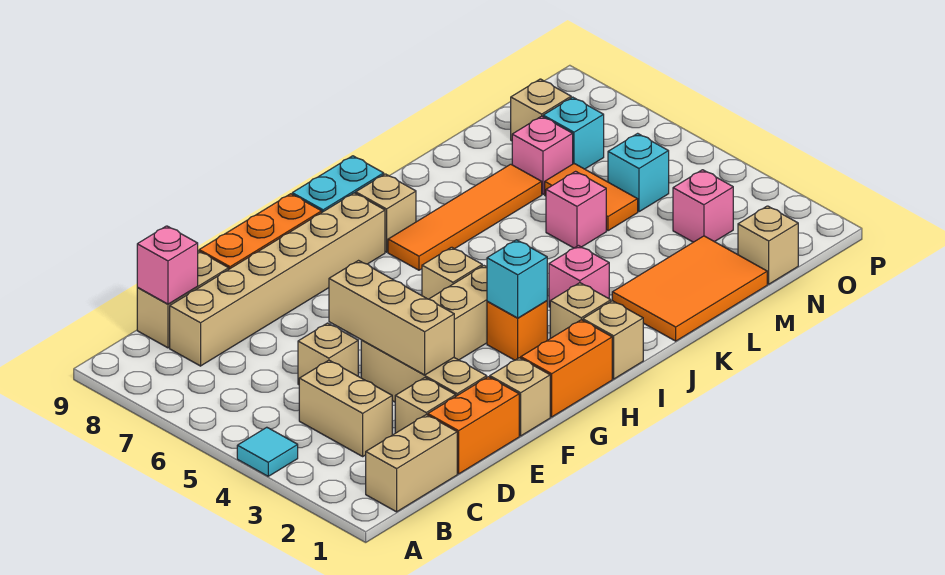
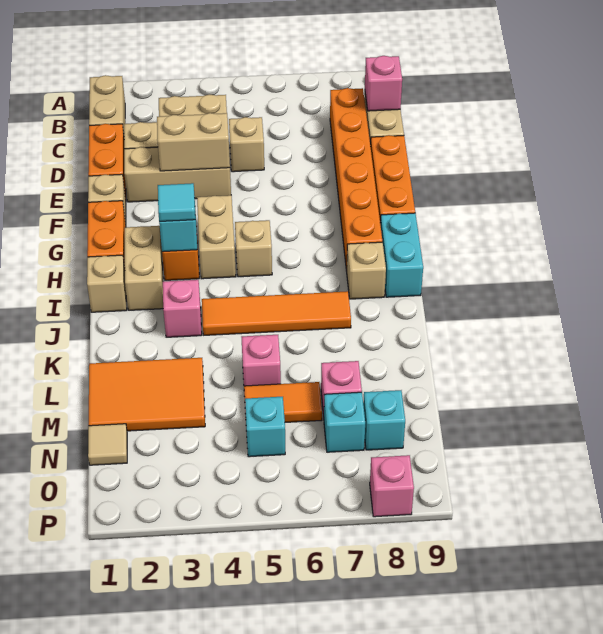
cyan 1x1 tile [237,427,298,476] -> cyan 1x1 tile moved to [158,183,195,222]
tan 1x6 brick [170,193,385,366] -> orange 1x6 brick [330,88,382,271]
tan 1x3 brick [329,261,454,375] -> tan 1x2 brick [157,113,230,171]
tan 1x1 brick [550,283,611,338] -> tan 1x2 brick [124,226,163,310]
orange 1x4 tile [388,164,542,270] -> orange 1x4 tile turned to [202,291,351,335]
orange 2x3 tile [612,236,767,341] -> orange 2x3 tile turned to [89,358,205,431]
tan 1x1 brick [738,206,798,284] -> tan 1x1 tile [88,424,127,465]
pink 1x1 brick [673,170,733,242] -> pink 1x1 brick moved to [370,455,414,517]
tan 1x1 brick [511,79,571,141] -> cyan 1x1 brick [363,390,405,450]

